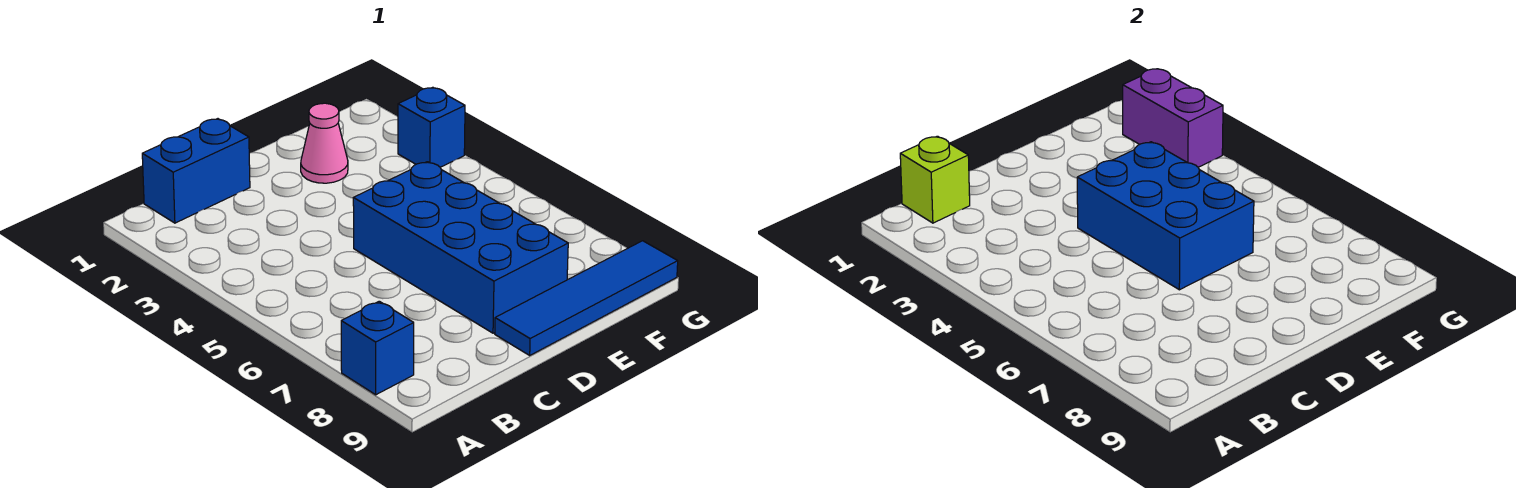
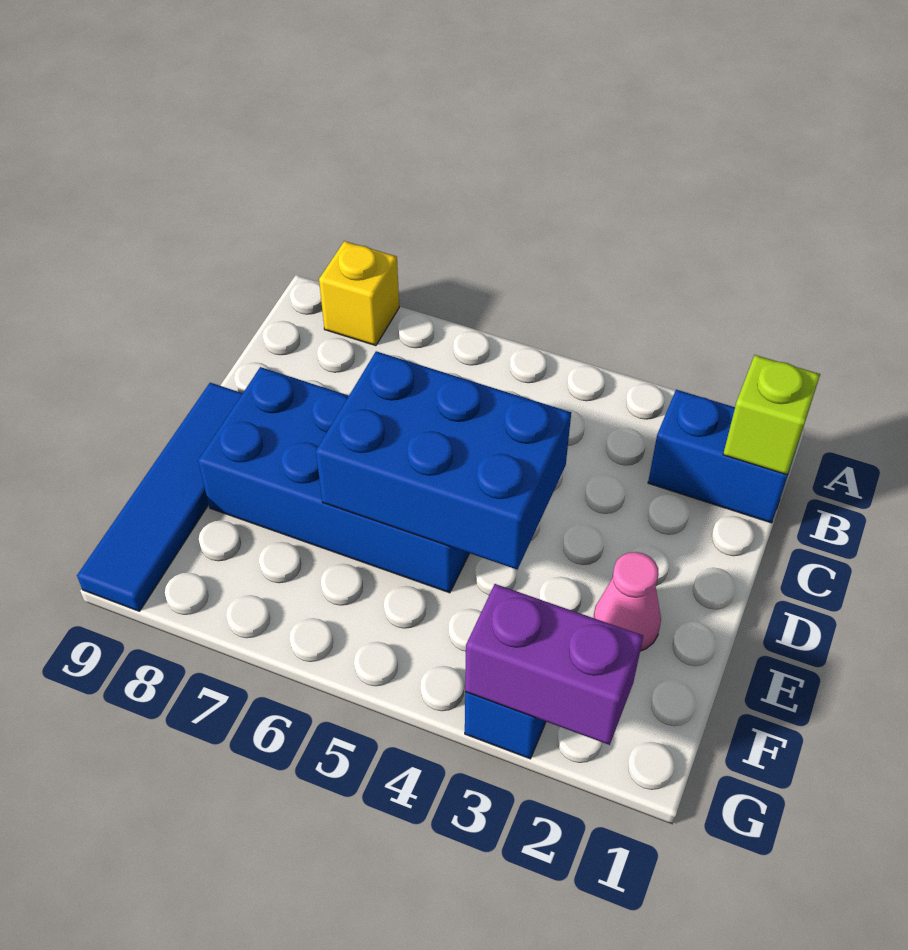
blue 1x1 brick [341,301,414,395] -> yellow 1x1 brick [319,241,399,346]
blue 1x2 brick [142,119,250,223] -> blue 1x2 brick turned to [648,390,796,523]

